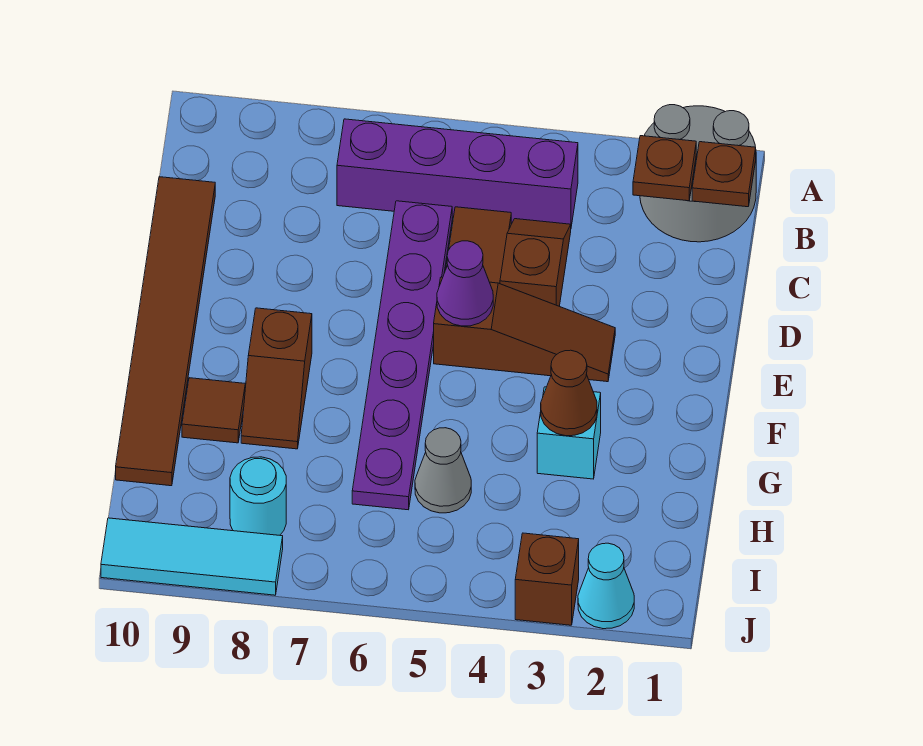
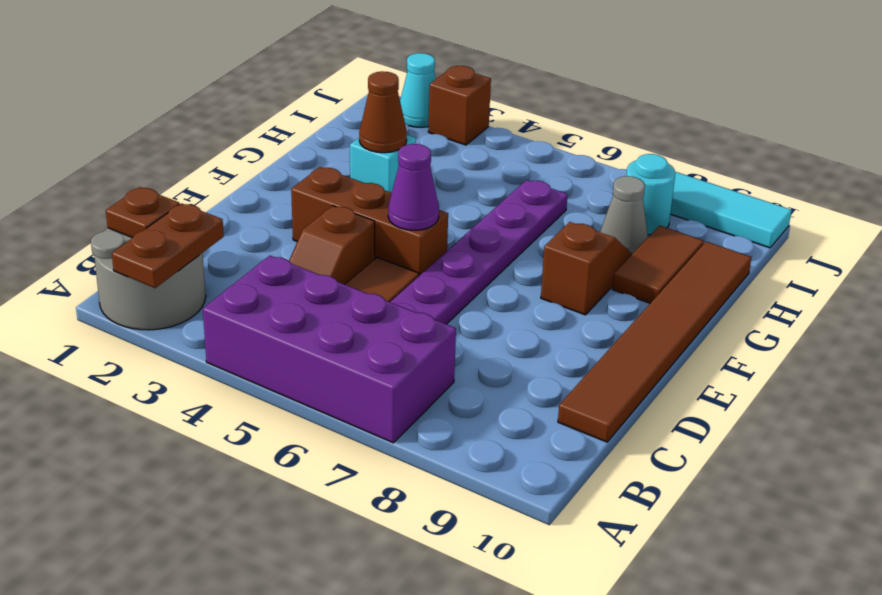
brown 1x1 plate [633,136,696,201] -> brown 1x2 plate [112,203,224,288]
purple 1x4 brick [337,119,578,226] -> purple 2x4 brick [203,256,456,443]
brown 1x3 slope [434,277,615,382] -> brown 1x3 brick [291,167,448,276]
brown 1x1 tile [182,378,245,443] -> brown 1x2 tile [613,226,704,303]
grey 1x1 cone [415,428,471,513] -> grey 1x1 cone moved to [600,176,648,254]

